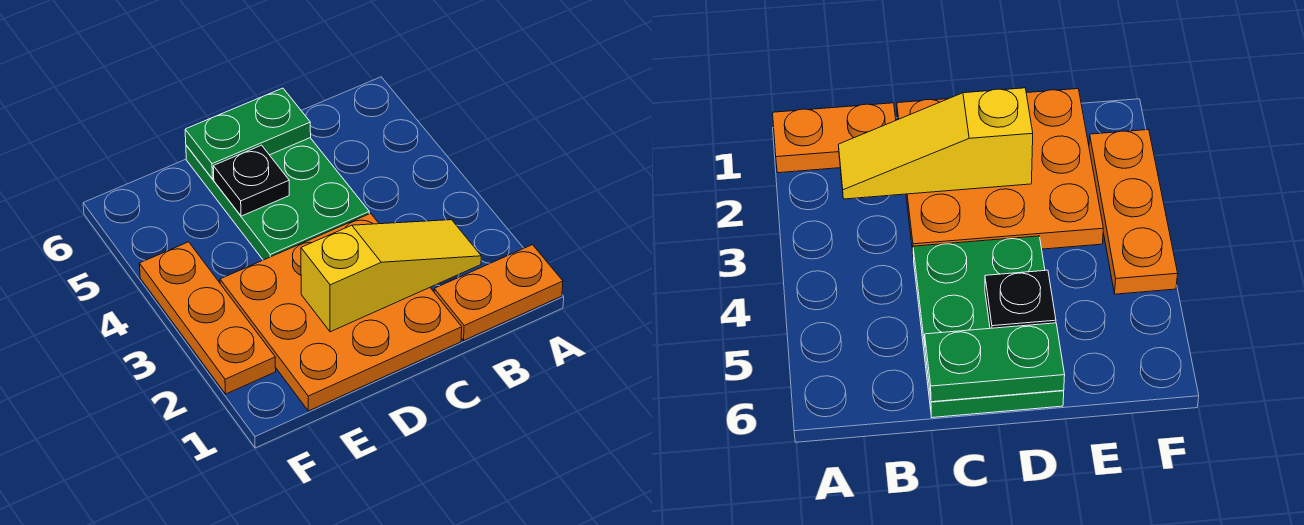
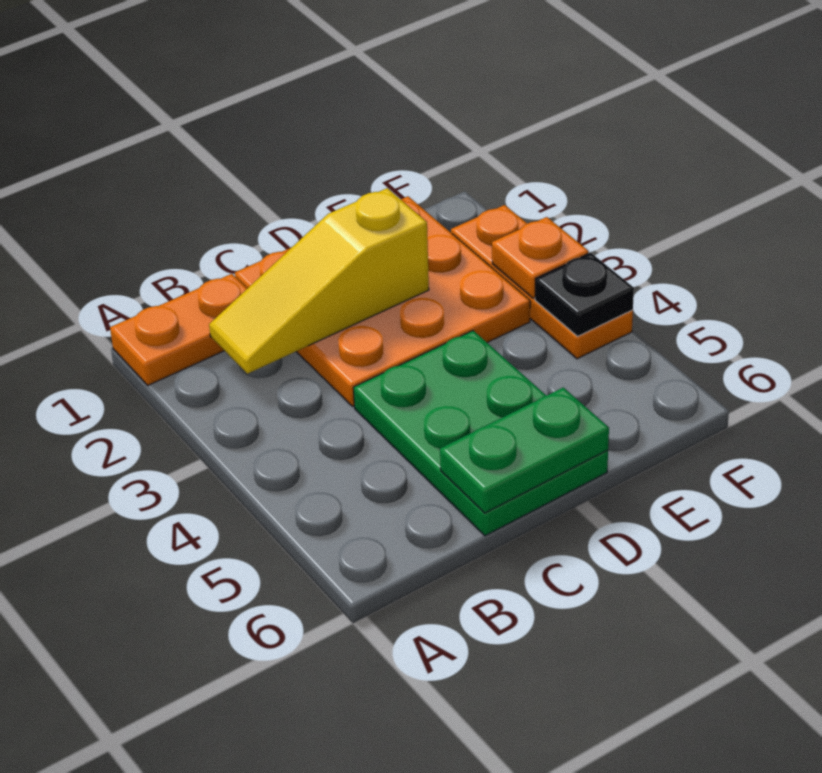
black 1x1 plate [213,145,289,216] -> black 1x1 plate moved to [535,253,634,336]
none -> orange 1x1 plate [492,217,589,298]

